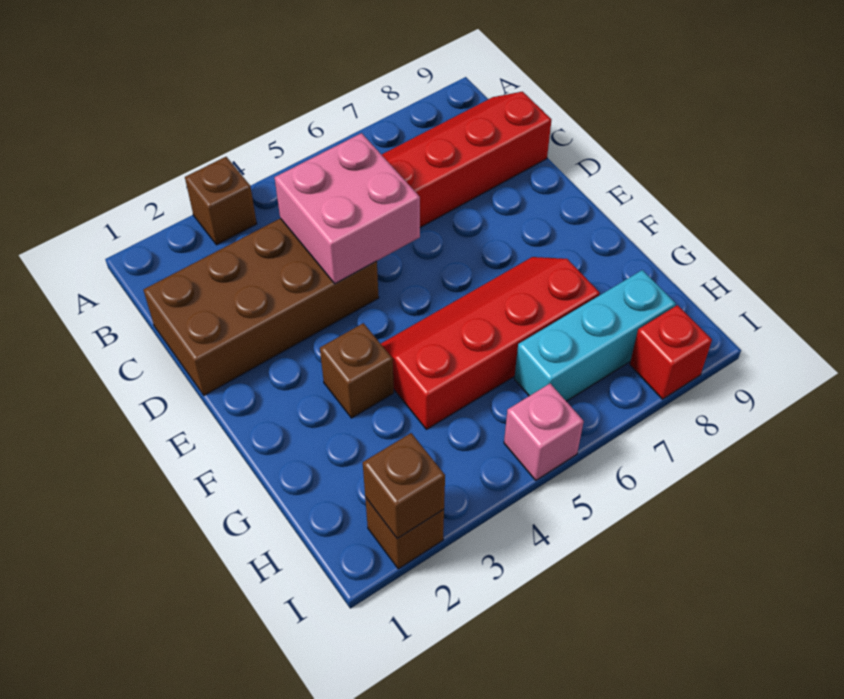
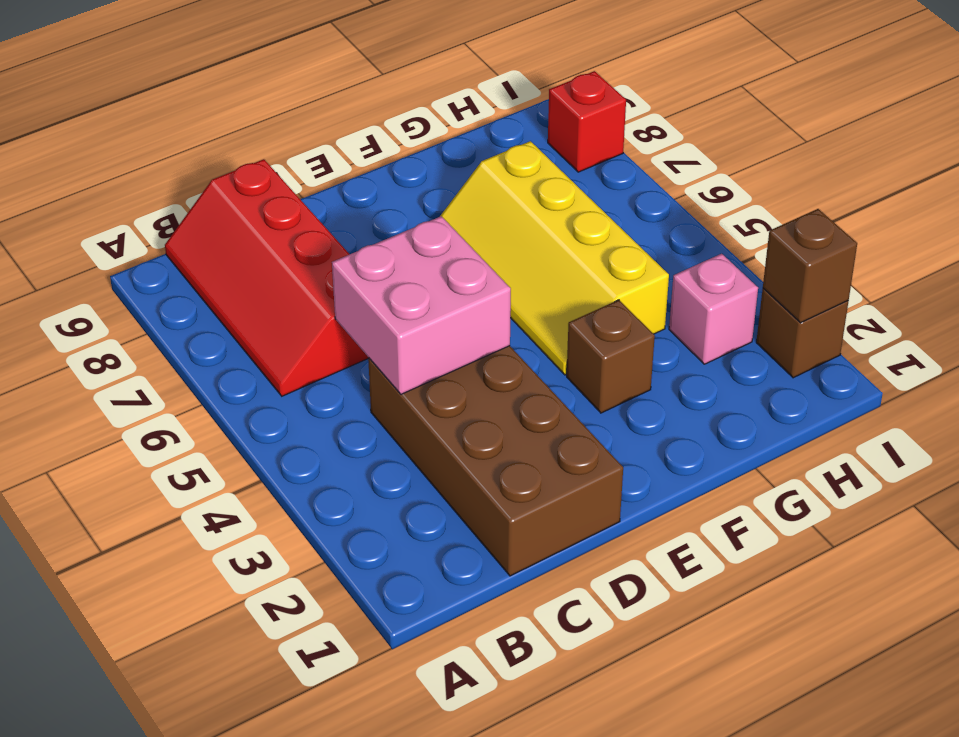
brown 1x1 brick [185,157,257,245] -> none
red 2x4 slope [381,257,600,429] -> yellow 2x4 slope [441,141,669,375]
cyan 1x3 brick [514,270,676,401] -> none
pink 1x1 brick [504,384,584,480] -> pink 1x1 brick moved to [669,254,758,364]

